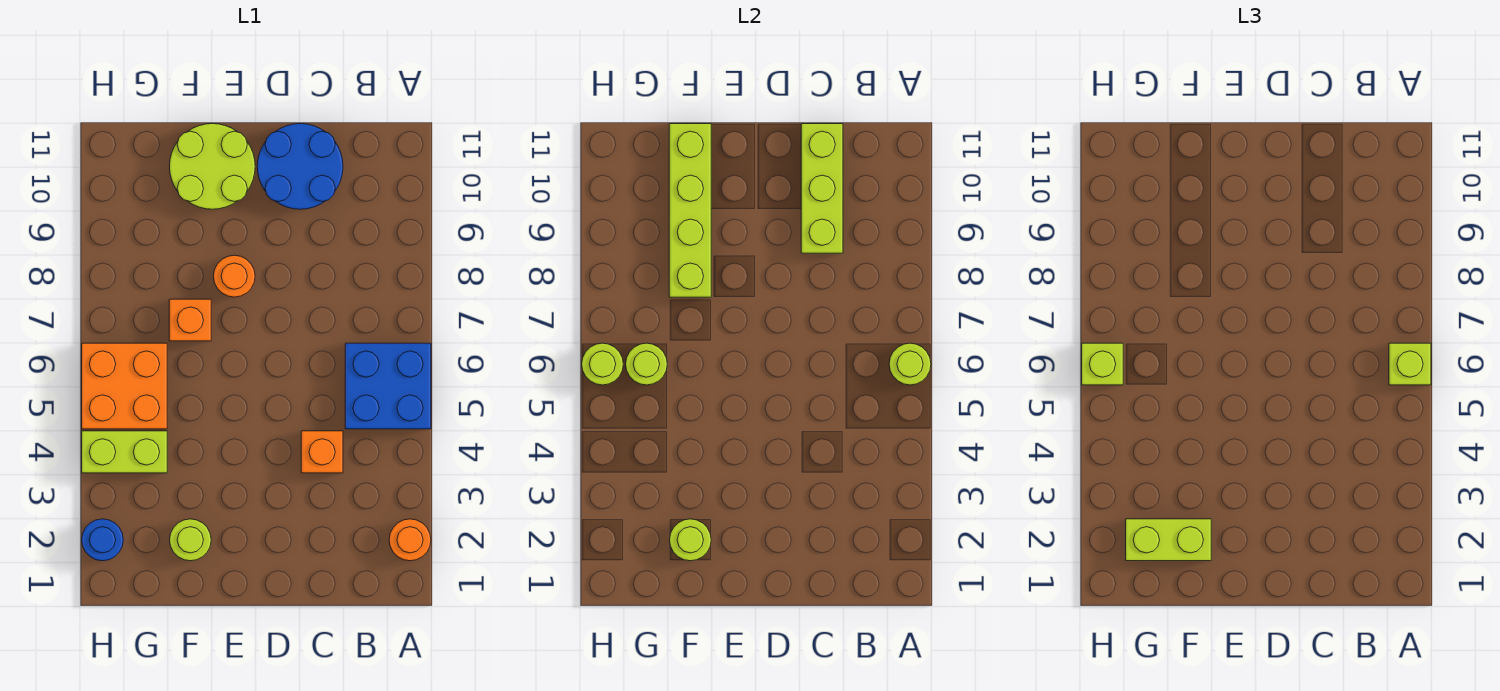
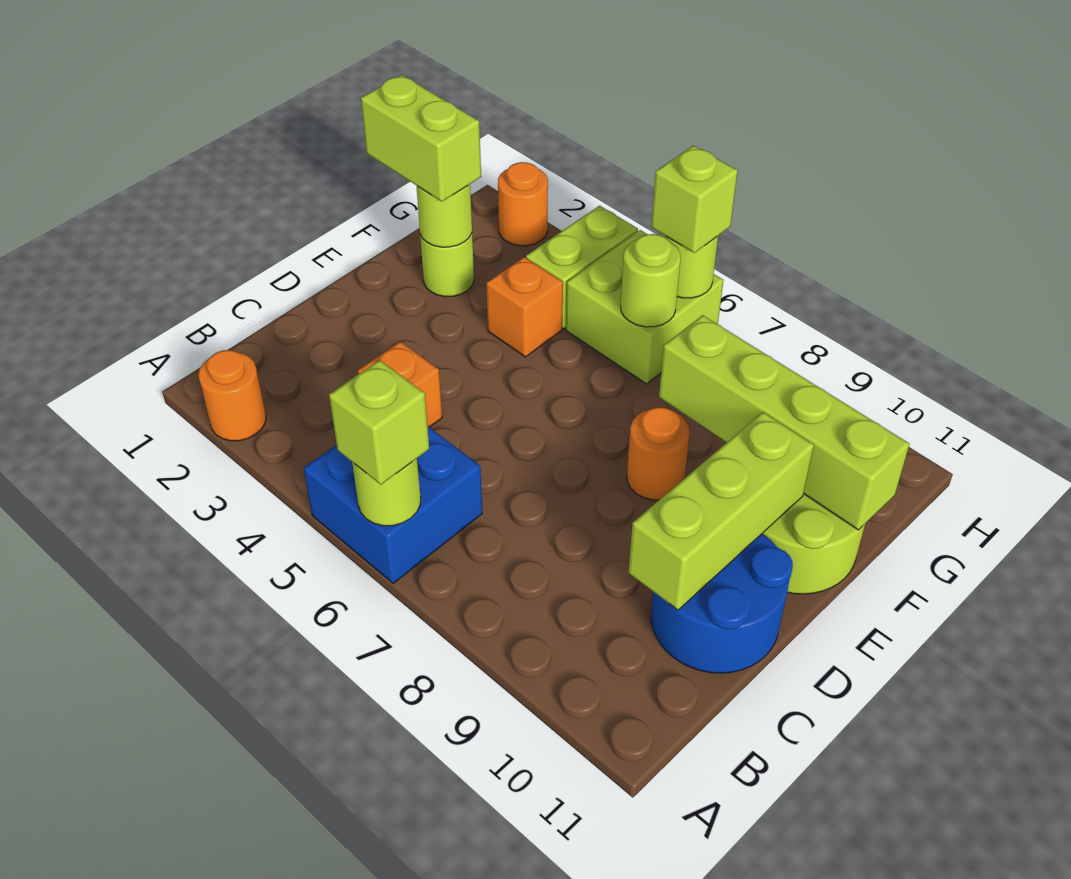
lime 1x3 brick [801,124,843,253] -> lime 1x3 brick turned to [629,412,814,610]
lime 1x2 brick [1126,519,1211,561] -> lime 1x2 brick turned to [361,75,481,202]
orange 1x1 brick [169,299,211,341] -> orange 1x1 brick moved to [486,257,563,357]
orange 2x2 brick [82,343,167,429] -> lime 2x2 brick [566,230,723,384]
blue 1x1 round brick [82,519,123,561] -> orange 1x1 round brick [498,162,548,246]

